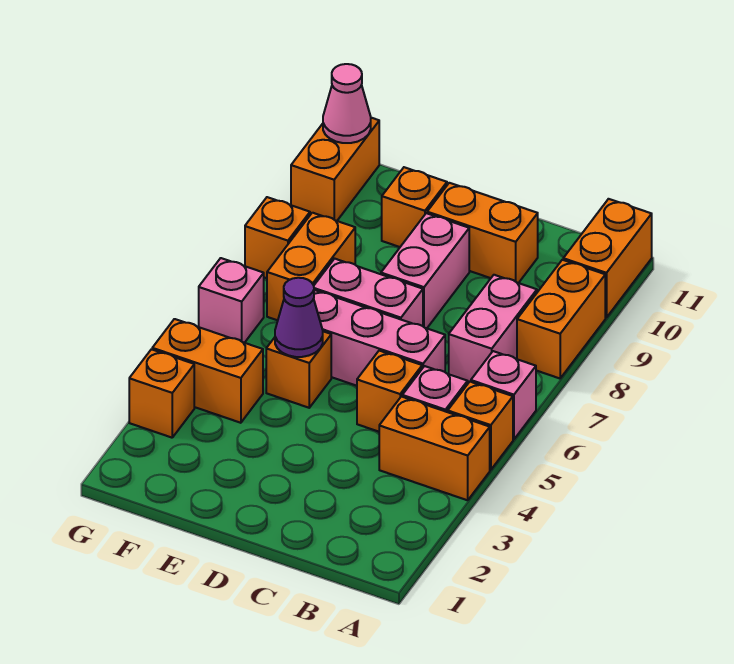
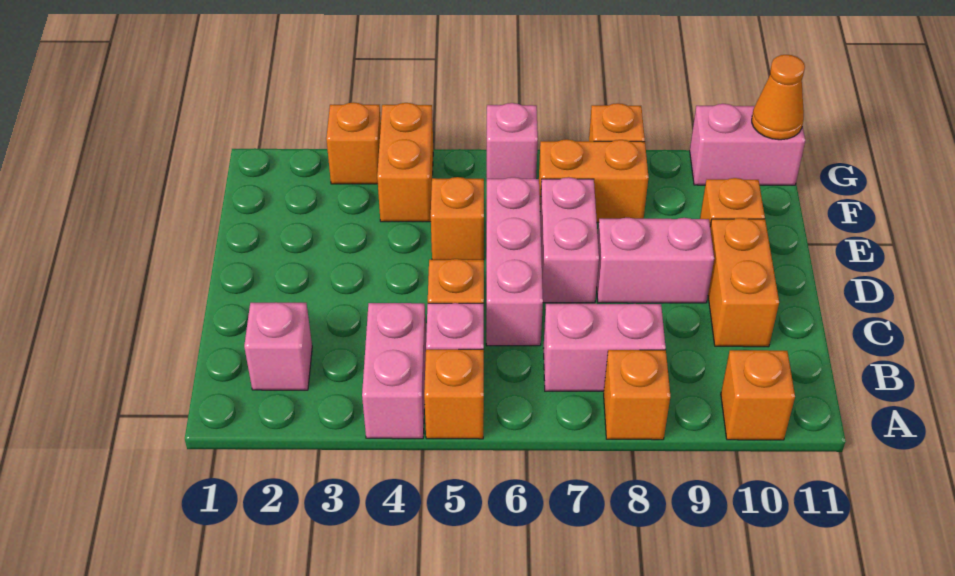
orange 1x2 brick [379,396,490,500] -> pink 1x2 brick [362,303,426,439]
pink 1x1 brick [471,351,536,439] -> pink 1x1 brick moved to [244,302,312,390]
orange 1x2 brick [517,260,605,378] -> orange 1x1 brick [604,350,670,440]
orange 1x2 brick [563,199,652,318] -> orange 1x1 brick [721,350,795,440]
purple 1x1 cone [275,278,323,357] -> none
orange 1x2 brick [291,118,379,221] -> pink 1x2 brick [690,104,805,185]
pink 1x1 cone [323,64,371,143] -> orange 1x1 cone [752,55,805,140]

